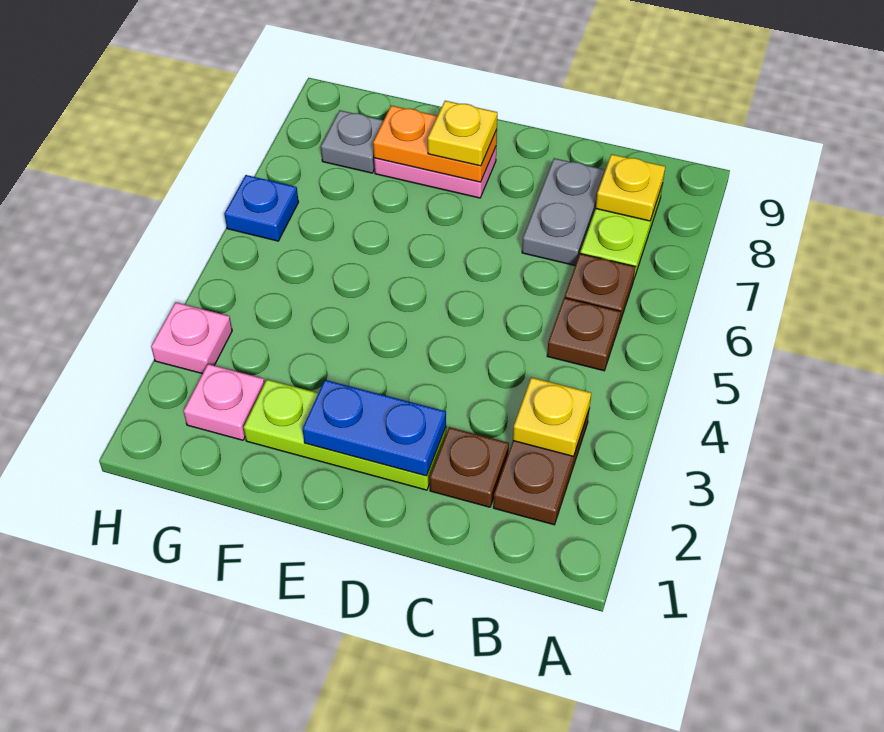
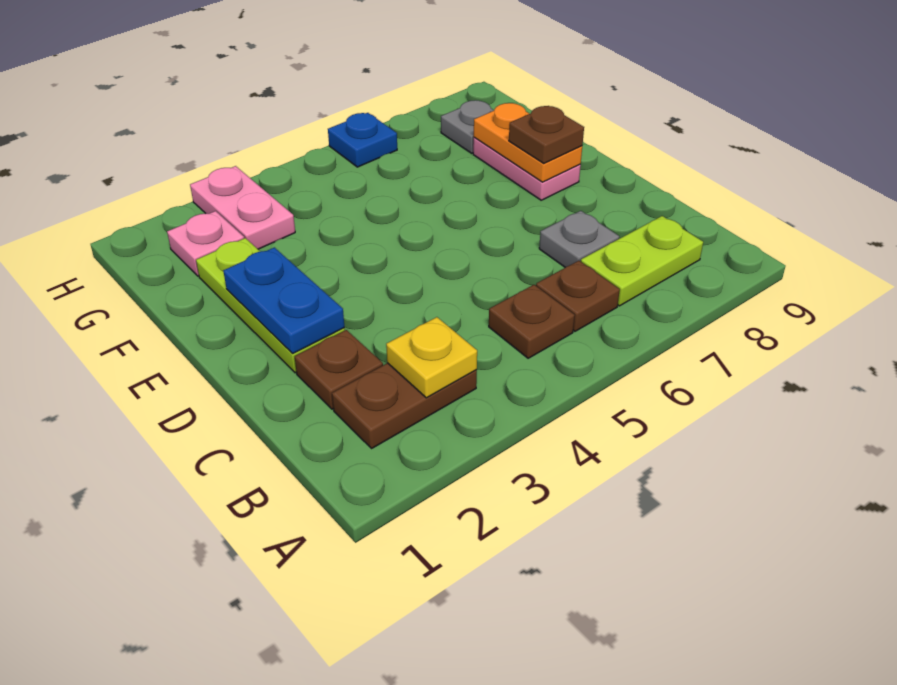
yellow 1x1 plate [596,154,665,221] -> none
grey 1x2 plate [522,158,605,265] -> grey 1x1 plate [539,211,619,267]
yellow 1x1 plate [428,101,497,166] -> brown 1x1 plate [509,106,584,164]
pink 1x1 plate [151,302,232,374] -> pink 1x2 plate [190,166,295,249]

